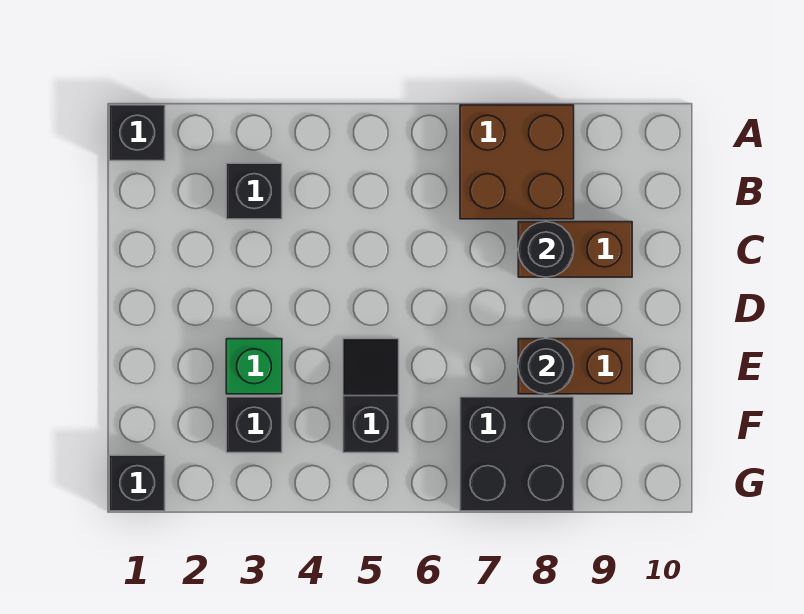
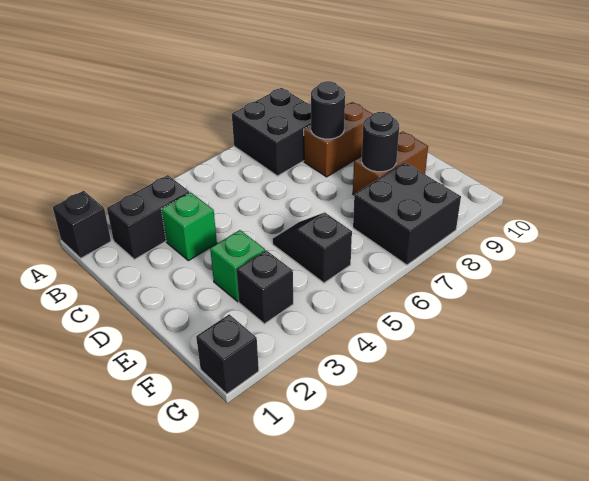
brown 2x2 brick [460,105,574,219] -> black 2x2 brick [232,88,311,176]
black 1x1 brick [226,163,282,219] -> black 1x2 brick [107,175,190,260]
none -> green 1x1 brick [161,193,217,261]

